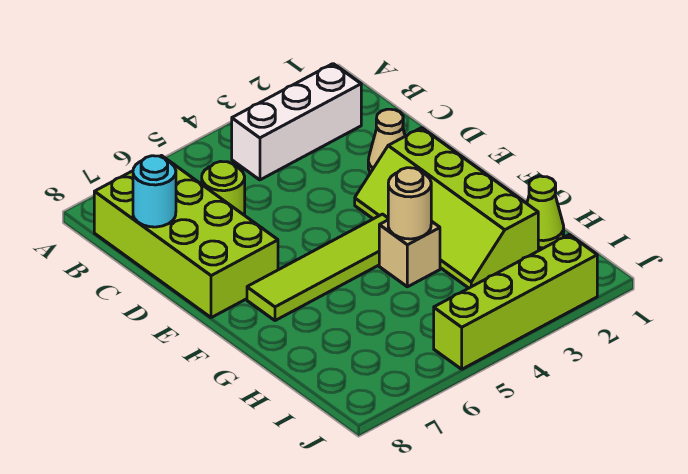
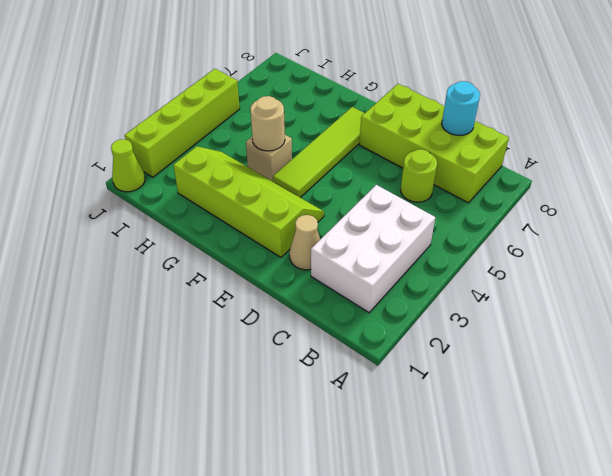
white 1x3 brick [232,64,361,180] -> white 2x3 brick [311,185,435,313]
lime 1x1 cone [527,176,564,248] -> lime 1x1 cone moved to [111,139,145,192]

